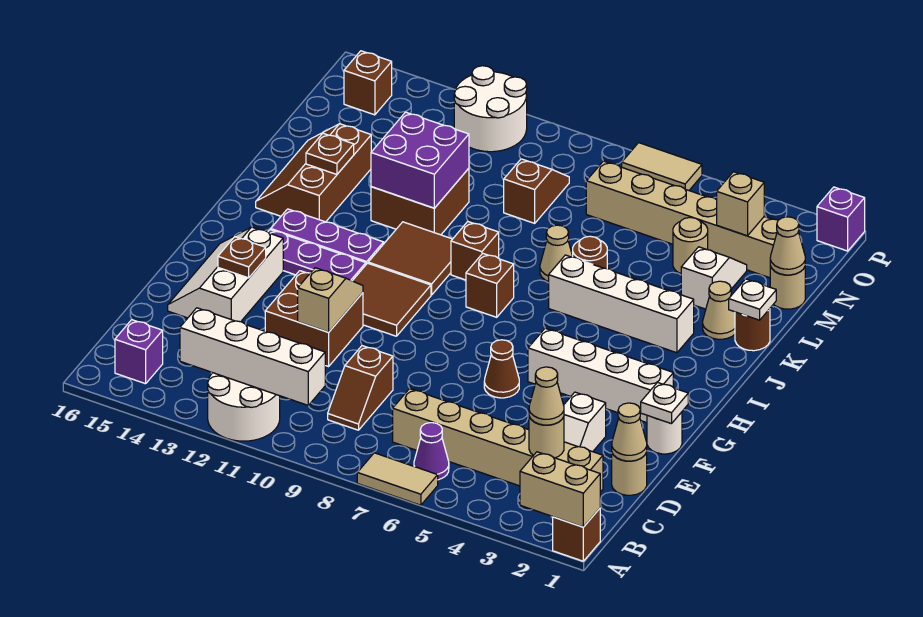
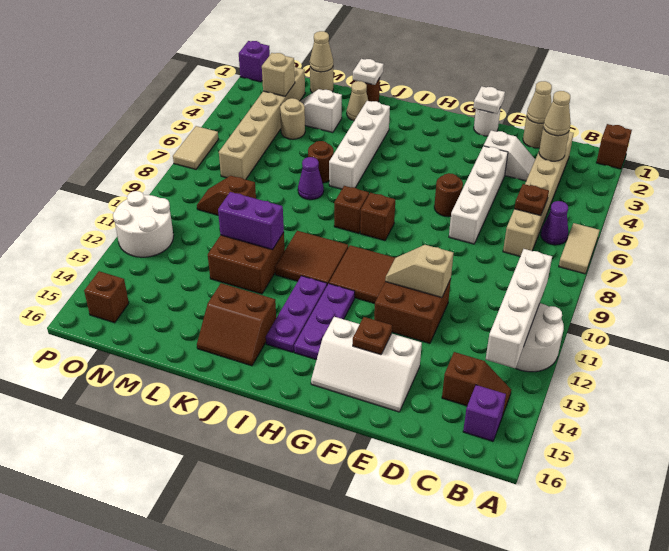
tan 1x2 brick [520,452,600,527] -> none
brown 1x2 slope [328,346,393,430] -> brown 1x2 slope moved to [442,352,511,416]
brown 1x1 cone [484,340,519,398] -> brown 1x1 round brick [434,173,463,217]
white 1x4 brick [528,328,673,423] -> white 1x4 brick moved to [449,146,508,244]
brown 1x1 brick [451,222,499,280] -> brown 1x1 brick moved to [360,193,395,241]
brown 2x3 slope [256,124,371,222] -> brown 2x2 slope [197,283,276,366]
tan 1x1 cone [540,225,573,282] -> purple 1x1 cone [298,157,324,200]
purple 2x2 brick [371,112,469,208] -> purple 1x2 brick [218,192,284,250]
brown 1x1 plate [306,133,354,175] -> brown 1x1 plate moved to [514,184,549,216]

